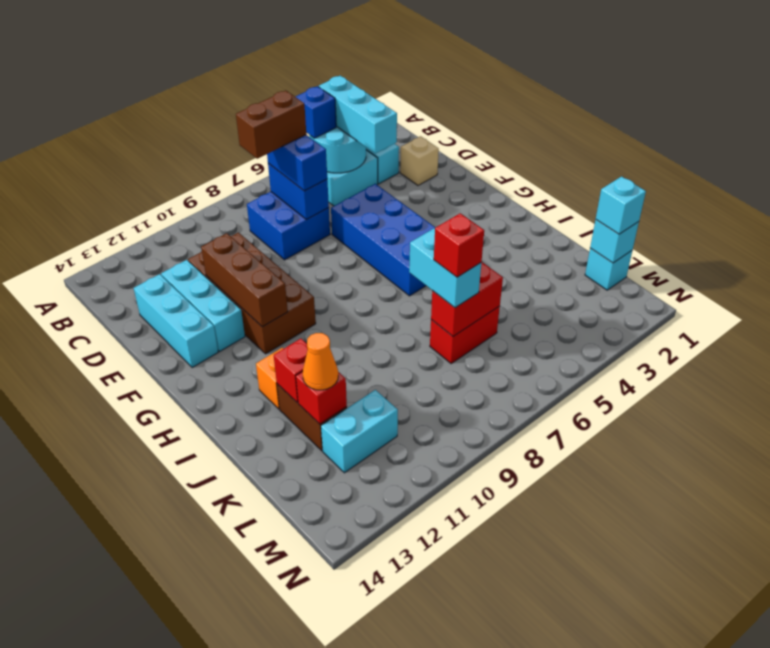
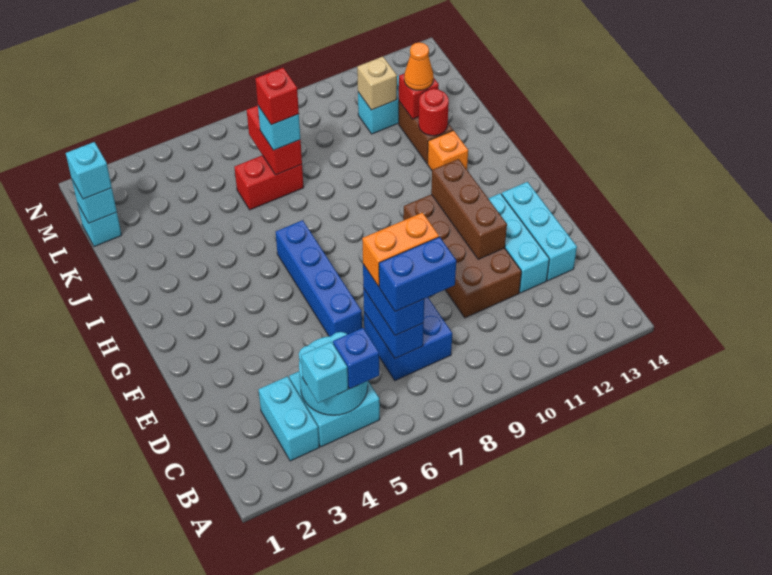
cyan 1x3 brick [319,76,397,153] -> cyan 1x1 brick [301,342,348,403]
brown 1x2 brick [236,91,306,159] -> blue 1x2 brick [379,237,456,312]
tan 1x1 brick [400,136,439,185] -> tan 1x1 brick moved to [357,57,397,110]
none -> orange 1x2 brick [362,213,439,286]
blue 2x4 brick [331,184,436,296] -> blue 1x4 brick [276,220,362,336]
cyan 1x2 brick [409,228,481,308] -> cyan 1x1 brick [258,106,300,150]
red 1x1 brick [274,339,308,403] -> red 1x1 round brick [419,89,449,136]
red 1x2 brick [431,262,503,336] -> red 1x2 brick turned to [247,105,302,175]

